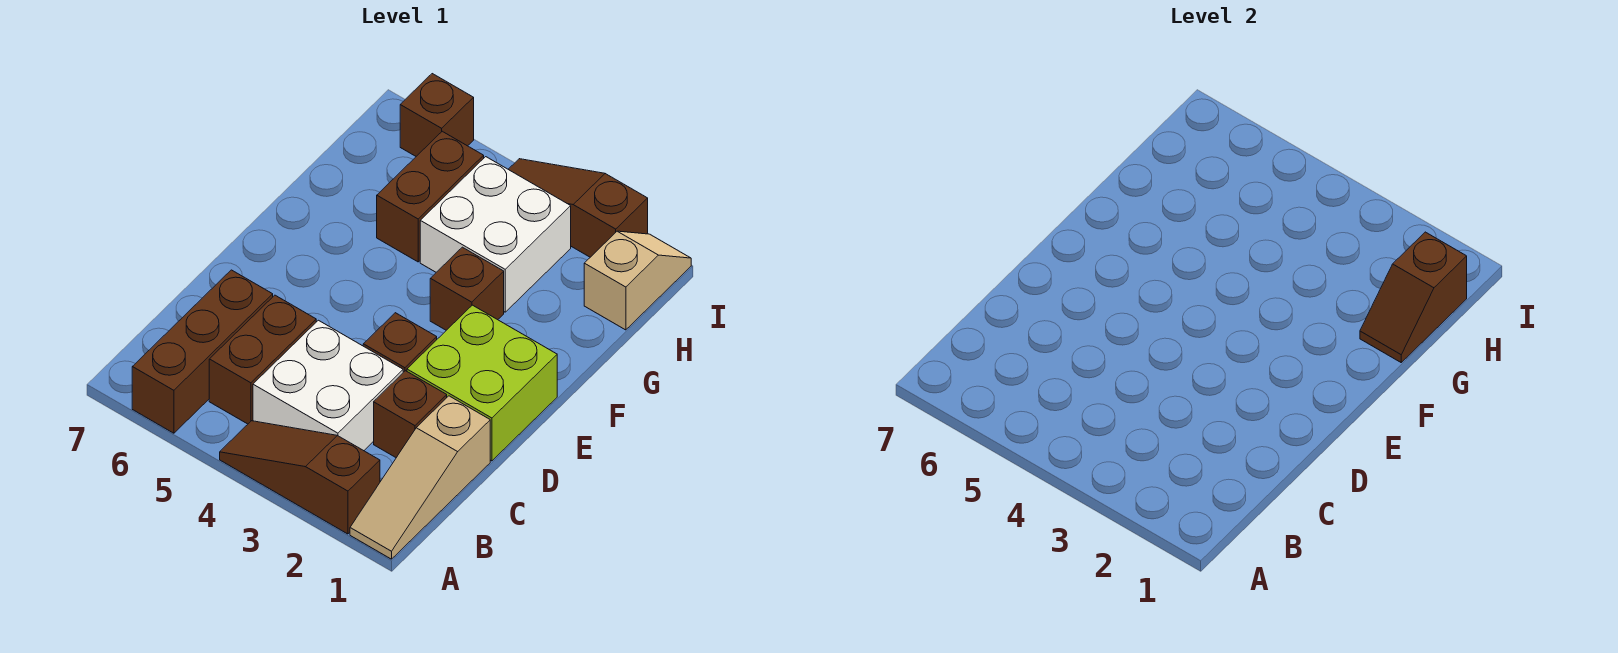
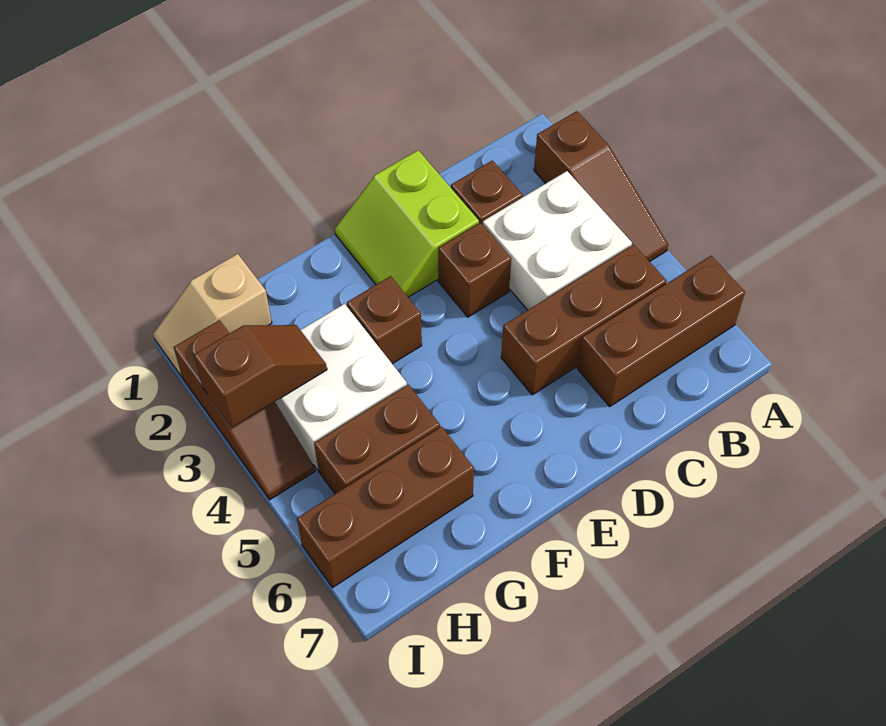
tan 1x3 slope [350,396,490,559] -> none
brown 1x2 brick [209,295,316,424] -> brown 1x3 brick [501,244,667,395]
lime 2x2 brick [407,305,557,461] -> lime 2x2 slope [335,150,479,297]
brown 1x2 slope [1360,232,1467,362] -> brown 1x2 slope moved to [194,325,327,427]
brown 1x1 brick [400,74,474,156] -> brown 1x3 brick [297,427,474,588]

